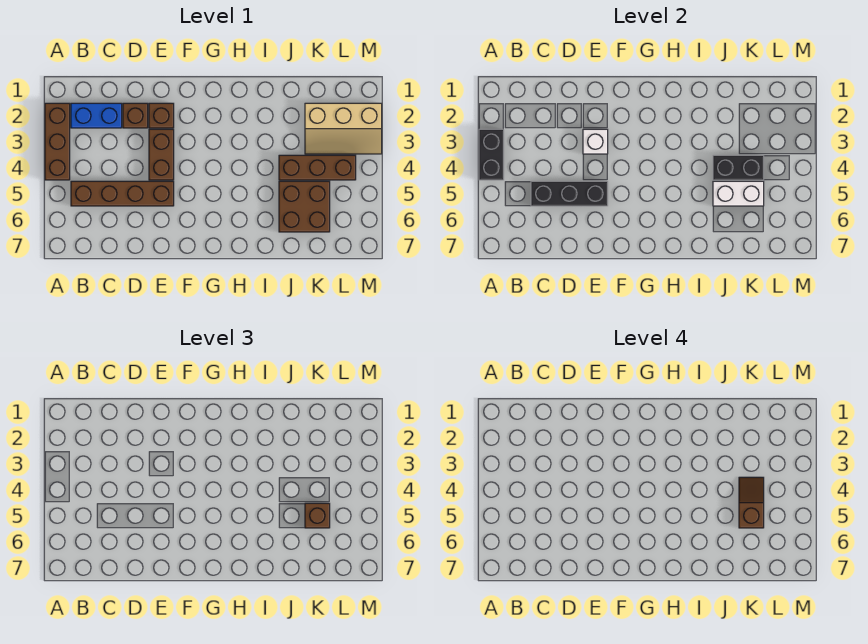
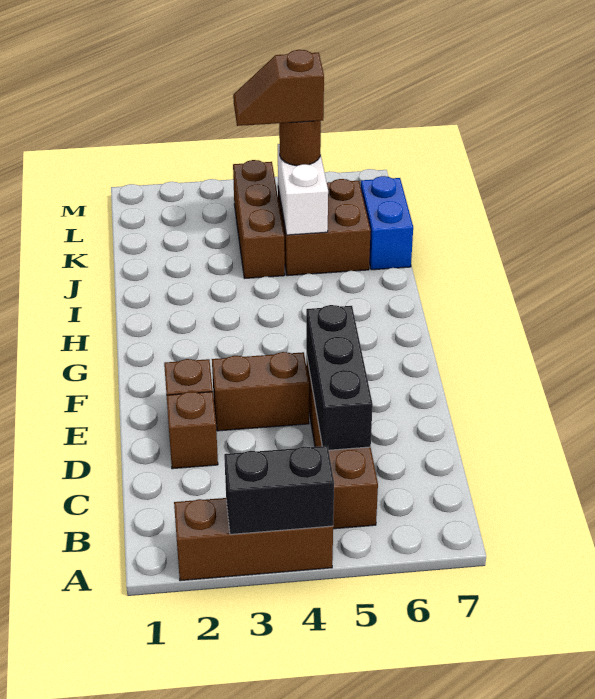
blue 1x2 brick [71,103,122,128] -> blue 1x2 brick moved to [361,176,413,270]
white 1x1 brick [583,129,608,154] -> none
black 1x2 brick [713,155,764,180] -> none
tan 2x3 slope [305,103,382,154] -> none
brown 1x1 brick [305,503,330,528] -> brown 1x1 round brick [279,121,321,166]

